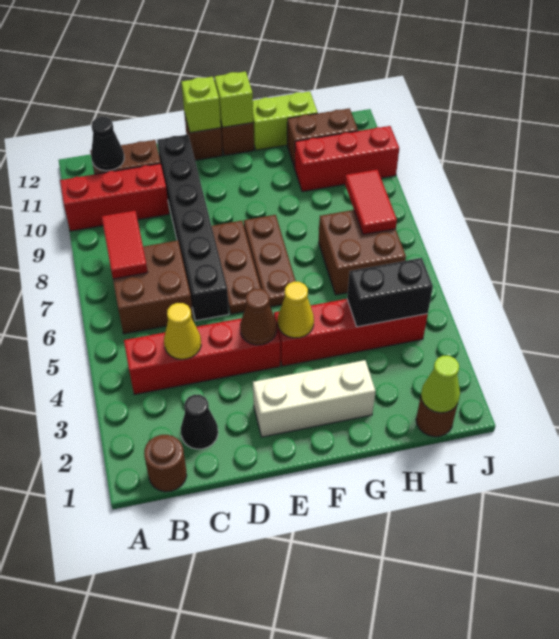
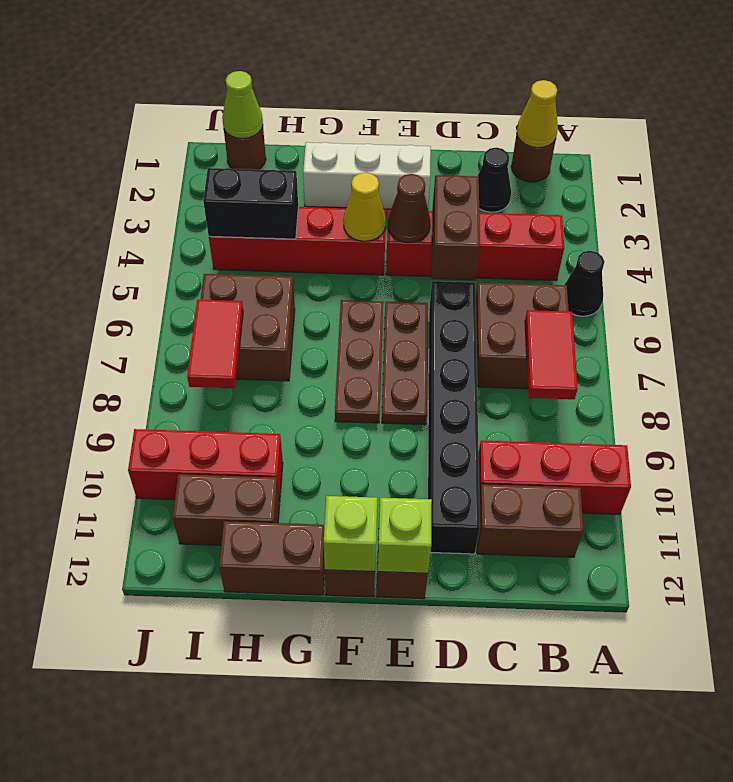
black 1x1 cone [91,117,124,171] -> black 1x1 cone moved to [564,251,605,316]
yellow 1x1 cone [164,303,201,359] -> yellow 1x1 cone moved to [517,80,558,148]
none -> brown 1x2 brick [432,175,480,280]
lime 1x2 brick [253,91,318,150] -> brown 1x2 brick [219,521,325,595]

